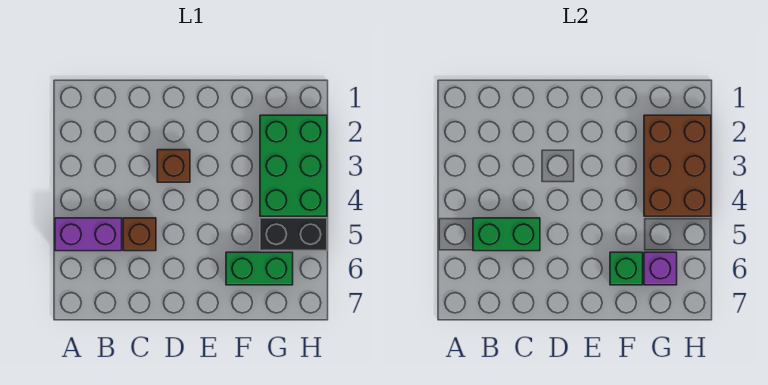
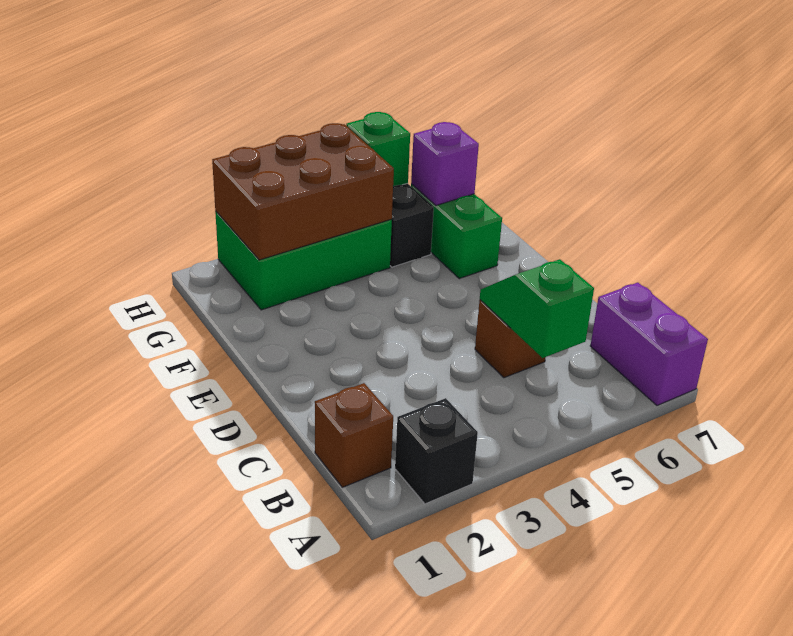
none -> black 1x1 brick [395,398,478,504]
purple 1x2 brick [55,218,122,251] -> purple 1x2 brick moved to [590,283,708,405]
green 1x2 brick [473,218,540,251] -> green 1x2 slope [480,259,594,358]
brown 1x1 brick [157,150,190,182] -> brown 1x1 brick moved to [315,383,393,487]
green 1x1 brick [610,252,643,285] -> green 1x1 brick moved to [346,112,410,186]

